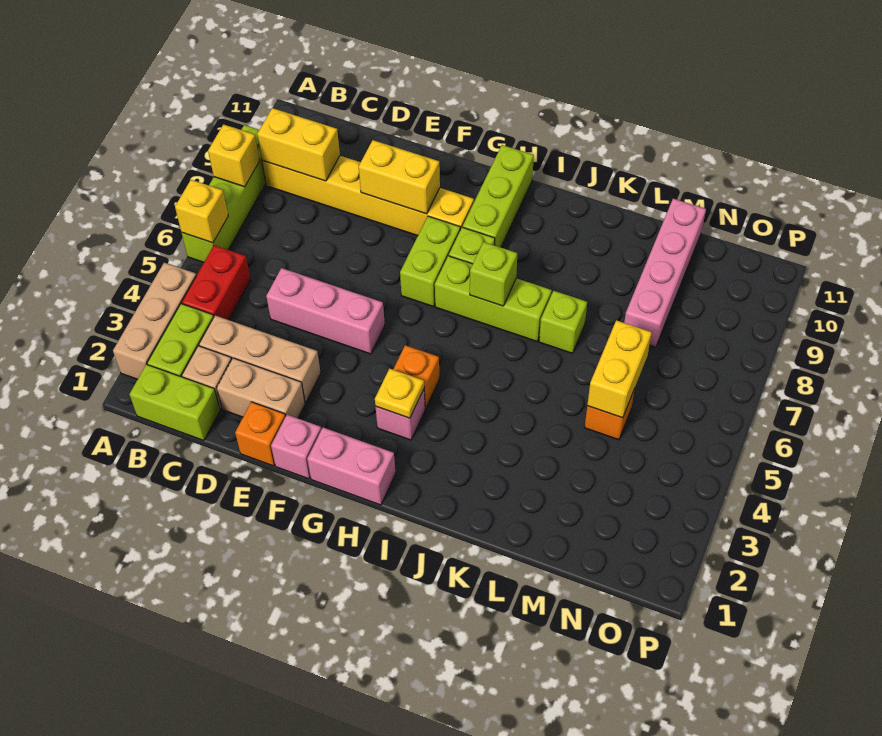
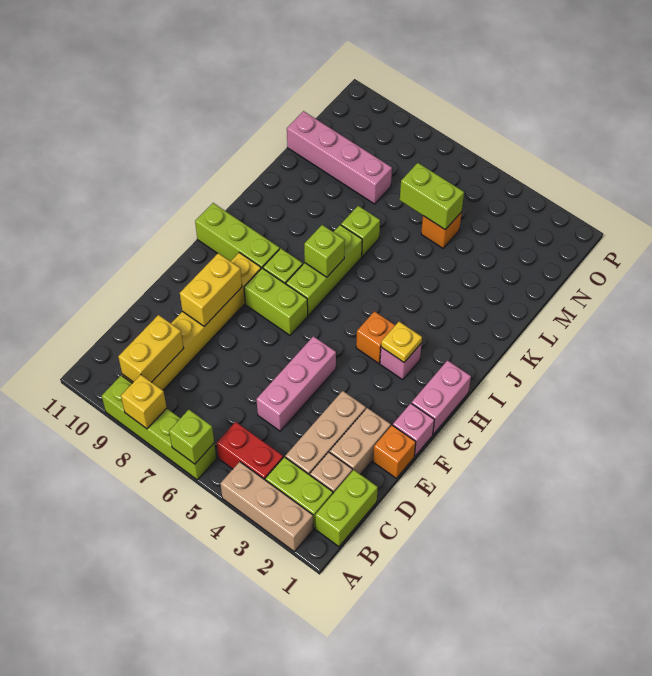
yellow 1x1 brick [175,180,228,243] -> lime 1x1 brick [169,410,214,464]
yellow 1x2 brick [587,320,652,418] -> lime 1x2 brick [400,163,464,230]

